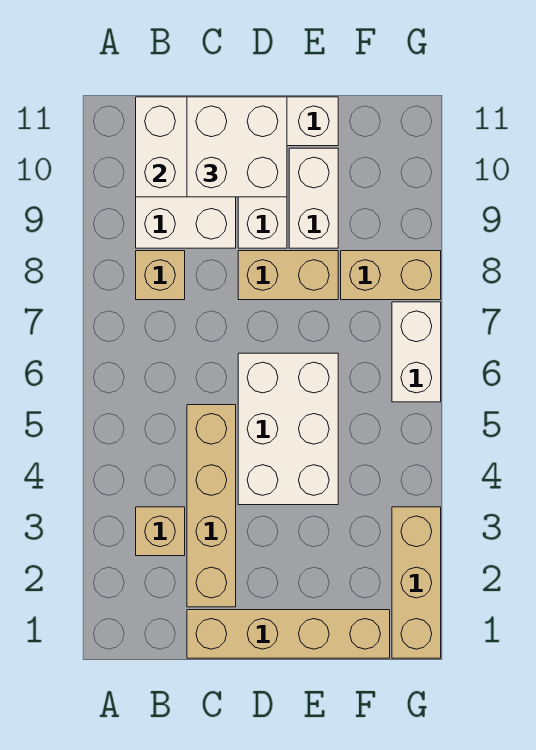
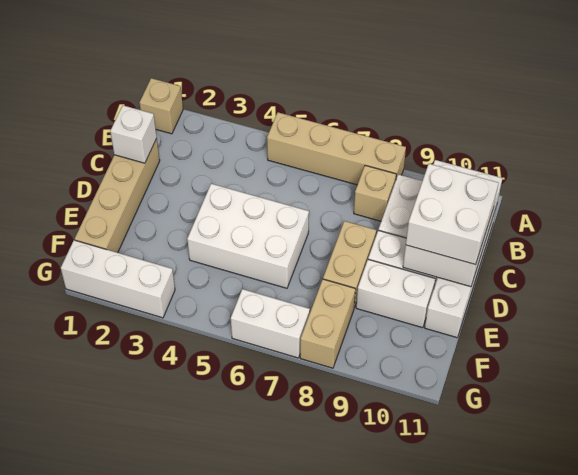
tan 1x1 brick [136,507,185,556] -> tan 1x1 brick moved to [139,78,183,134]
none -> white 1x1 brick [110,105,157,163]
tan 1x4 brick [187,405,236,607] -> tan 1x4 brick moved to [267,112,406,185]
tan 1x3 brick [392,507,441,658] -> white 1x3 brick [61,240,175,318]

